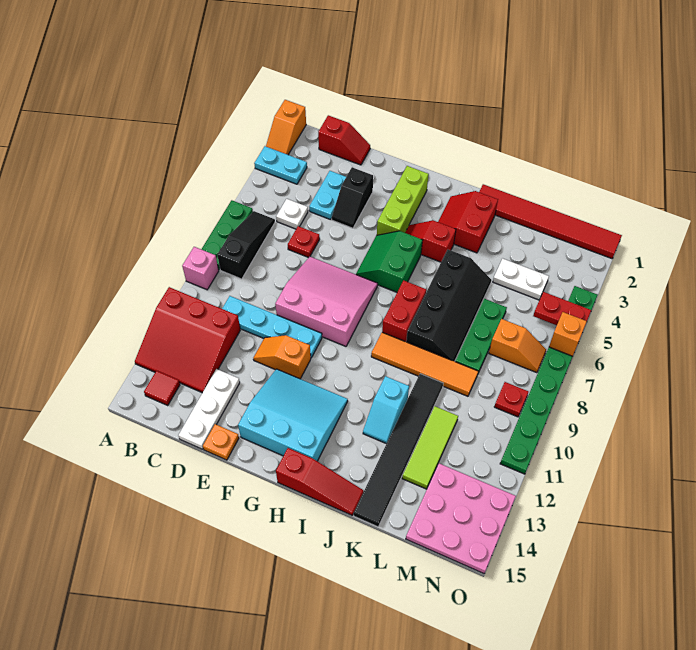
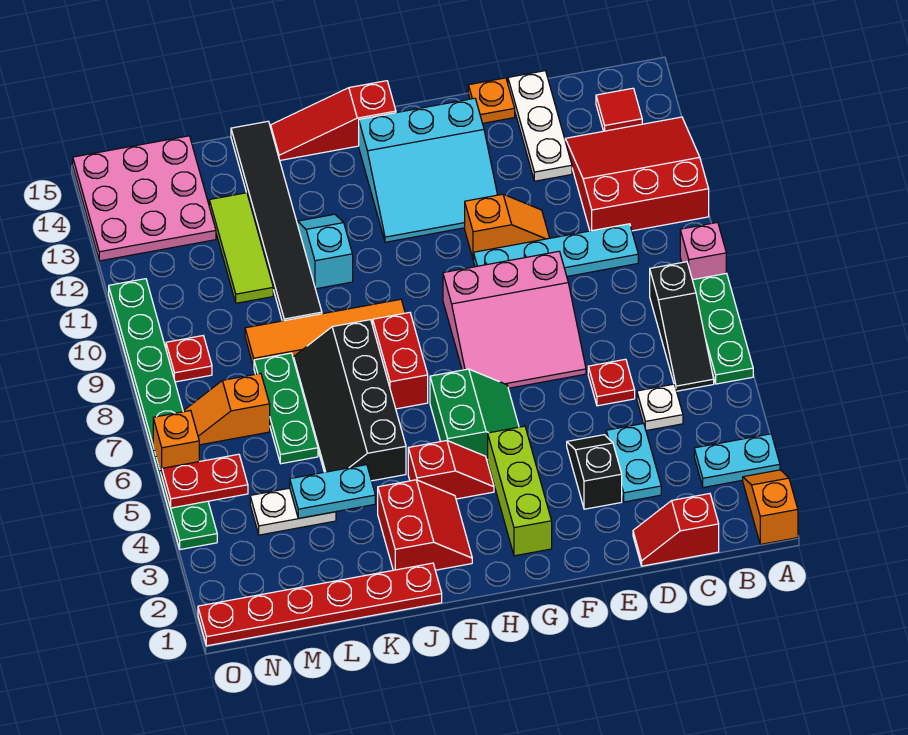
red 1x6 tile [479,184,622,259] -> red 1x6 plate [198,563,442,646]
none -> cyan 1x2 plate [290,465,375,518]

